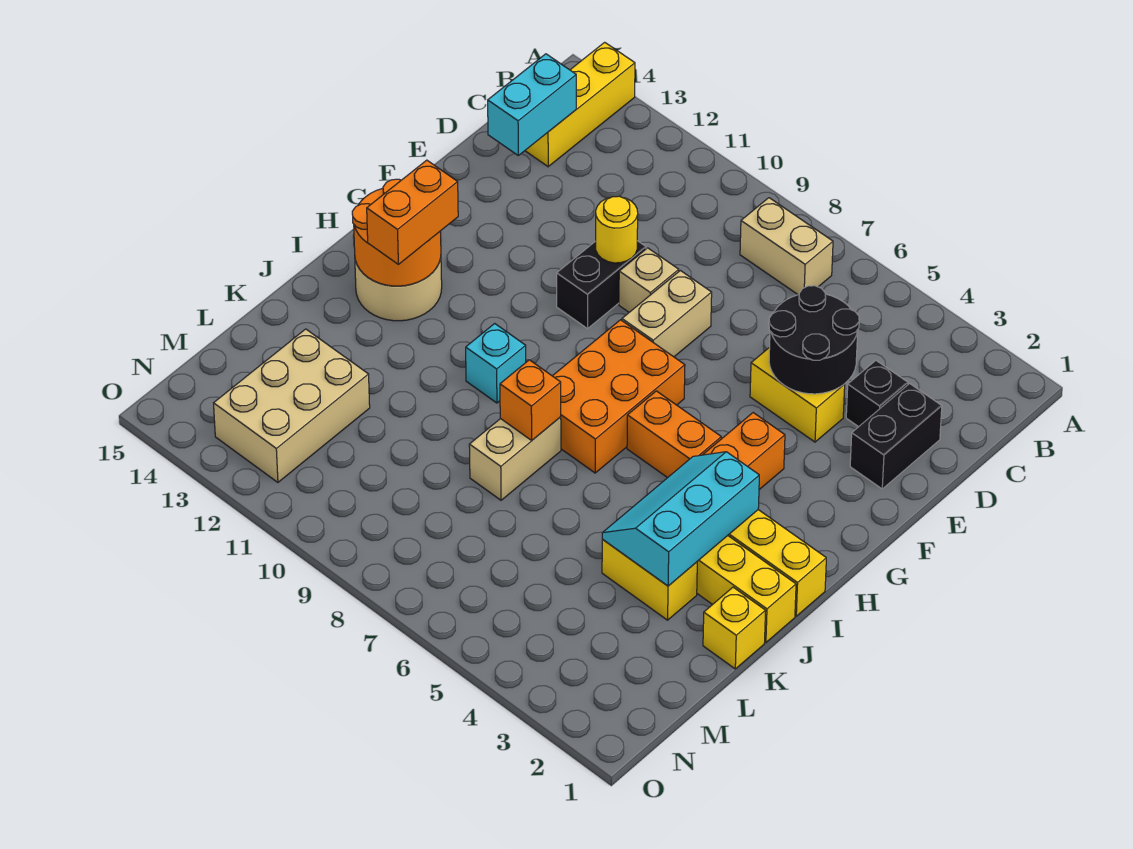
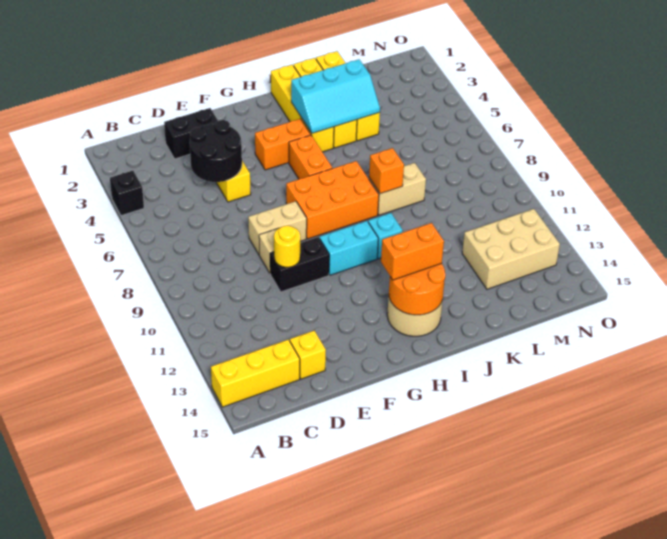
tan 1x2 brick [740,198,833,295] -> none
cyan 1x2 brick [488,54,576,155] -> cyan 1x2 brick moved to [320,221,378,275]
black 1x1 brick [846,361,908,427] -> black 1x1 brick moved to [110,171,144,216]
none -> yellow 1x1 brick [290,331,326,379]

